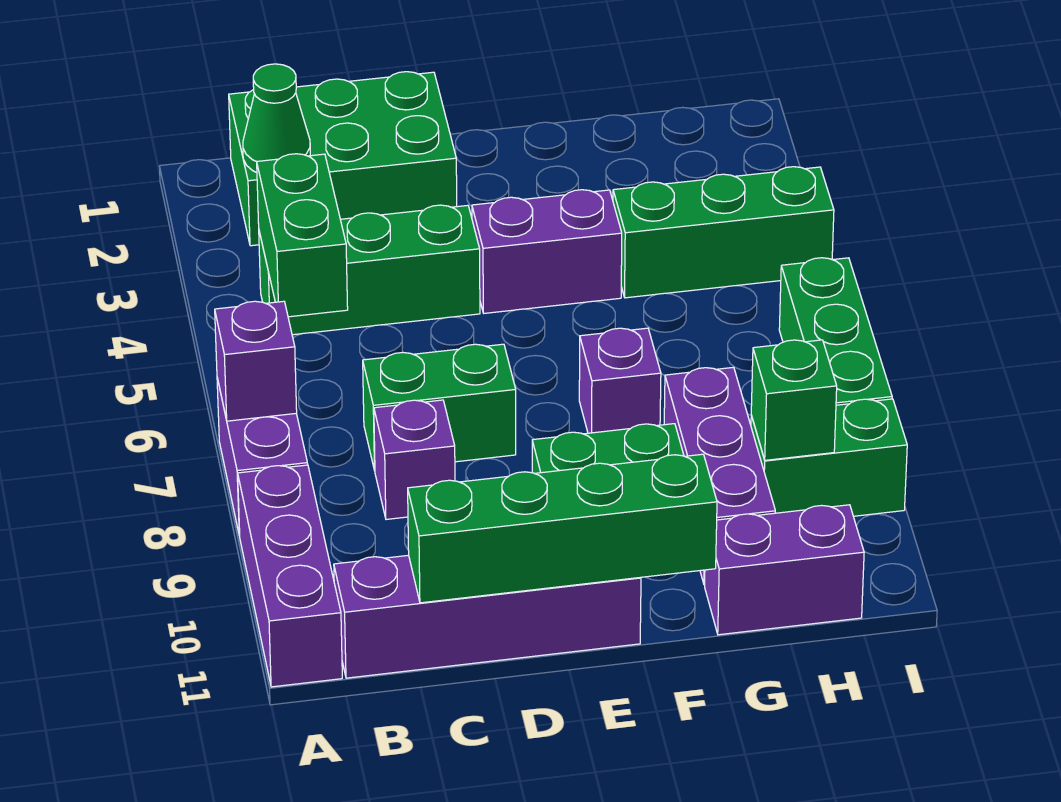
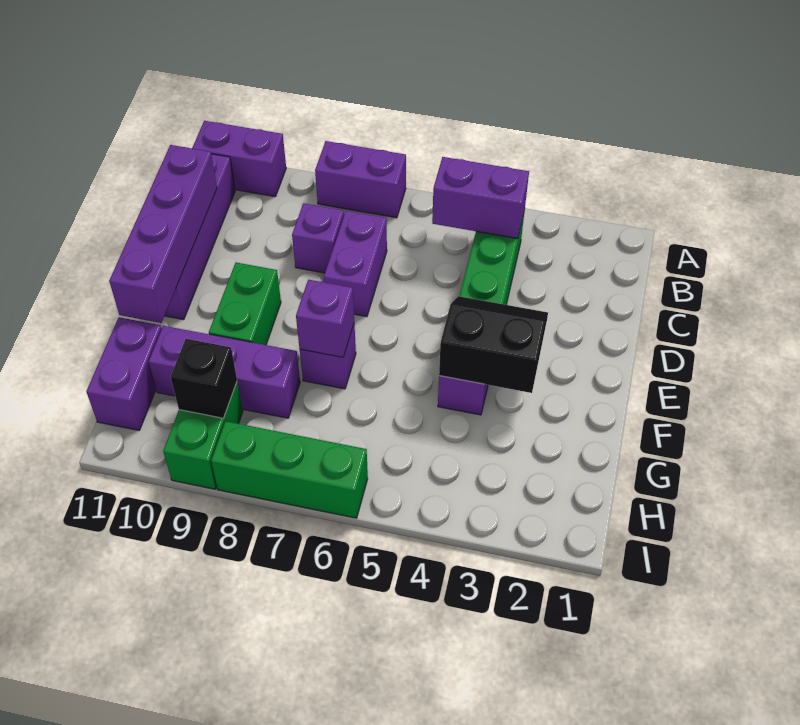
purple 1x1 brick [215,301,297,421] -> purple 1x1 brick moved to [296,280,354,357]
purple 1x3 brick [238,465,342,687] -> purple 1x2 brick [192,121,286,197]
green 2x3 brick [229,72,457,246] -> none
green 1x1 cone [243,64,310,172] -> none
green 1x2 brick [257,154,348,317] -> purple 1x2 brick [432,157,529,238]
green 1x2 brick [363,344,516,471] -> purple 1x2 brick [324,211,387,317]
green 1x4 brick [408,454,717,603] -> purple 1x4 brick [109,145,217,323]
none -> black 2x2 slope [439,296,548,393]
green 1x3 brick [613,167,834,298] -> none
green 1x1 brick [751,340,837,460] -> black 1x1 brick [171,339,237,418]

